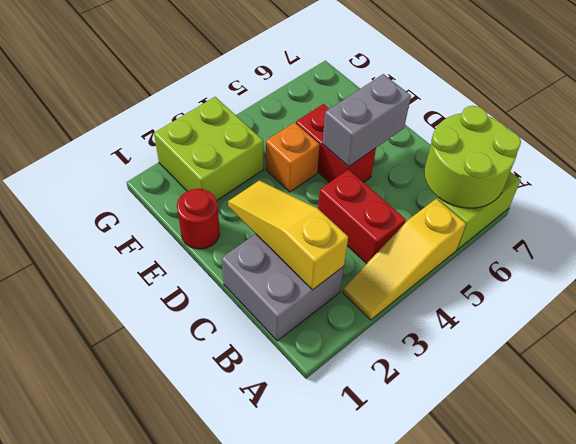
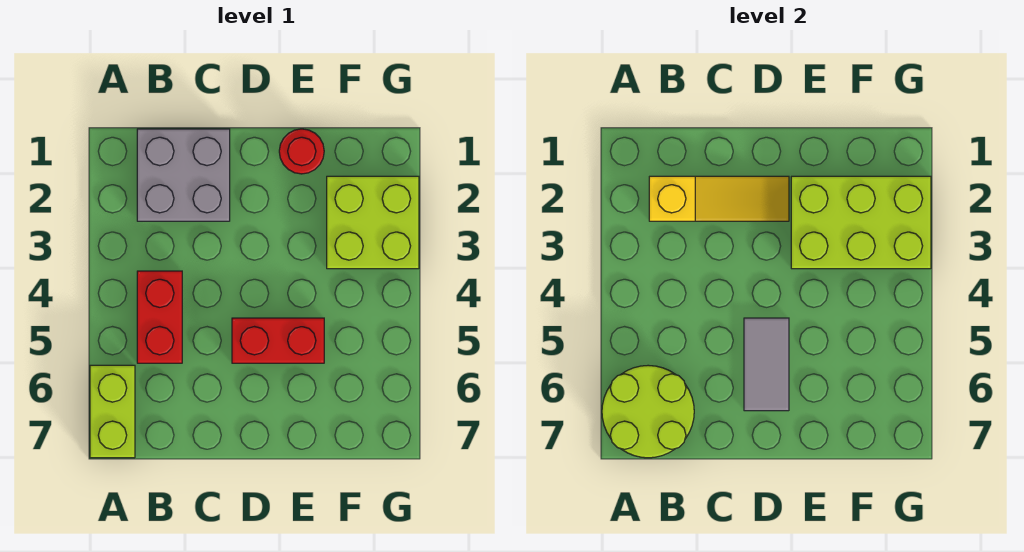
yellow 1x3 slope [343,199,466,320] -> none
red 1x2 brick [318,169,406,264] -> red 1x2 brick turned to [137,271,182,363]
grey 1x2 brick [322,74,411,167] -> grey 1x2 tile [744,318,789,411]
none -> lime 2x3 brick [791,176,931,269]
orange 1x1 brick [266,122,320,192] -> none

